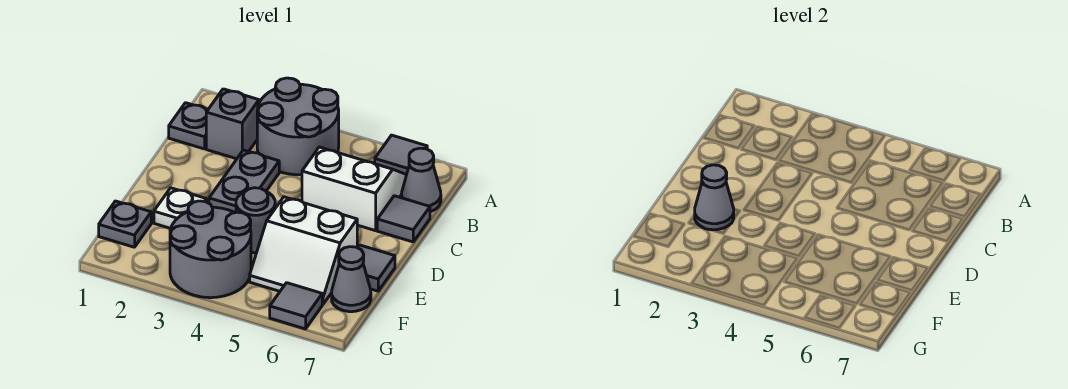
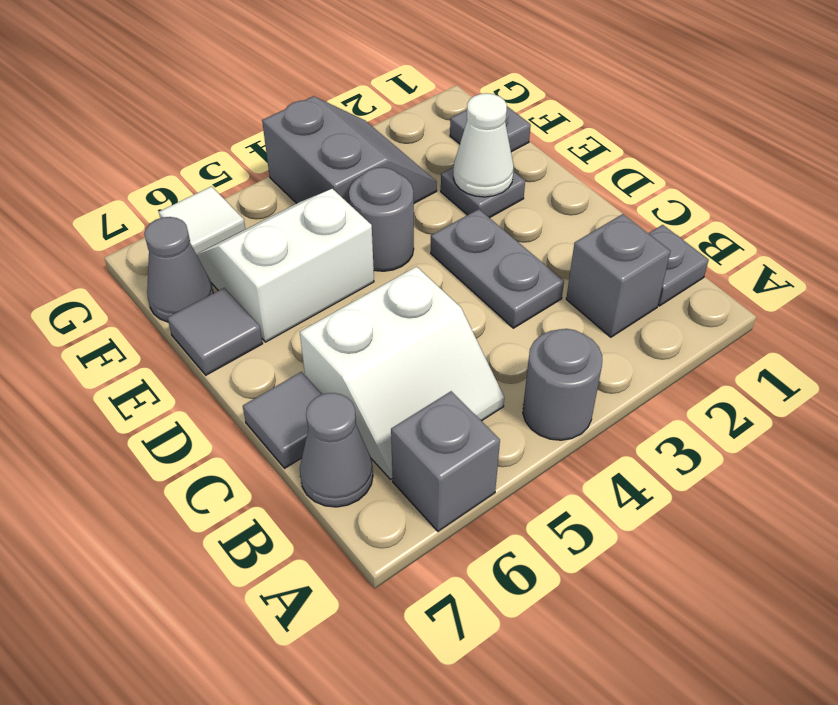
grey 2x2 round brick [257,78,339,175] -> grey 1x1 round brick [523,329,602,440]
grey 1x1 tile [375,135,427,175] -> grey 1x1 brick [391,391,500,531]
white 1x1 plate [154,188,206,228] -> grey 1x1 plate [441,167,525,218]
grey 1x1 cone [695,165,734,230] -> white 1x1 cone [453,93,514,197]
grey 2x2 round brick [170,201,251,298] -> grey 2x2 slope [262,96,437,203]
grey 1x1 tile [270,283,322,329] -> white 1x1 tile [159,186,245,254]

